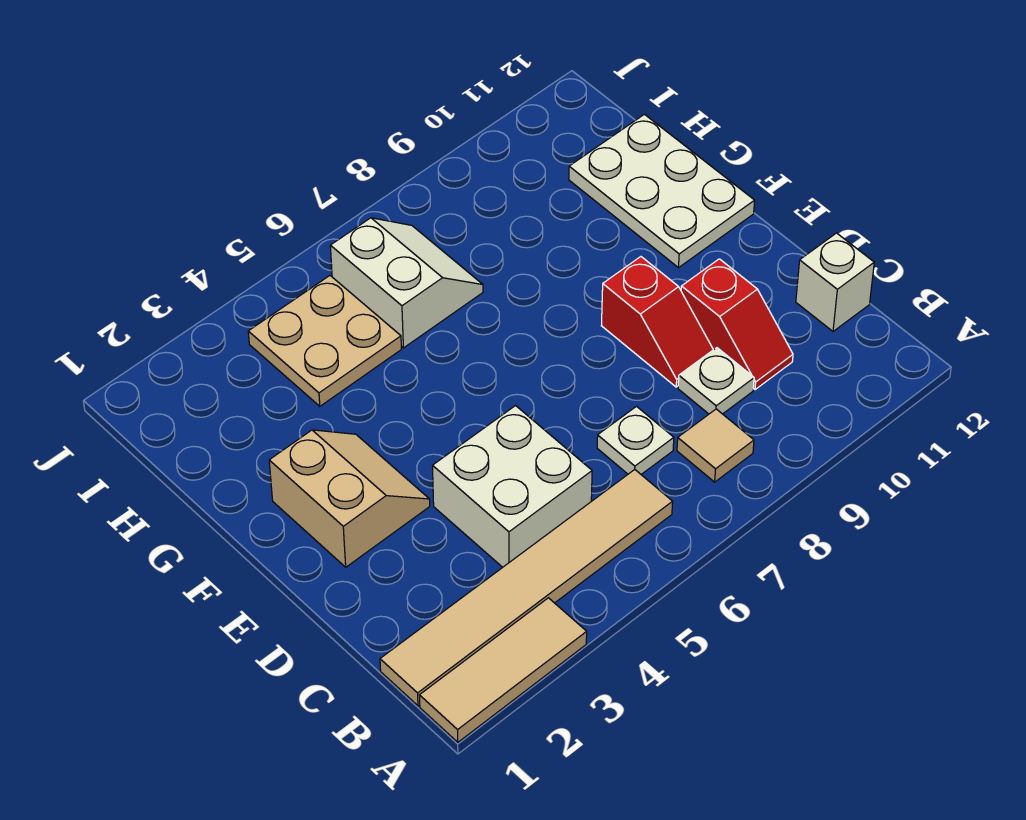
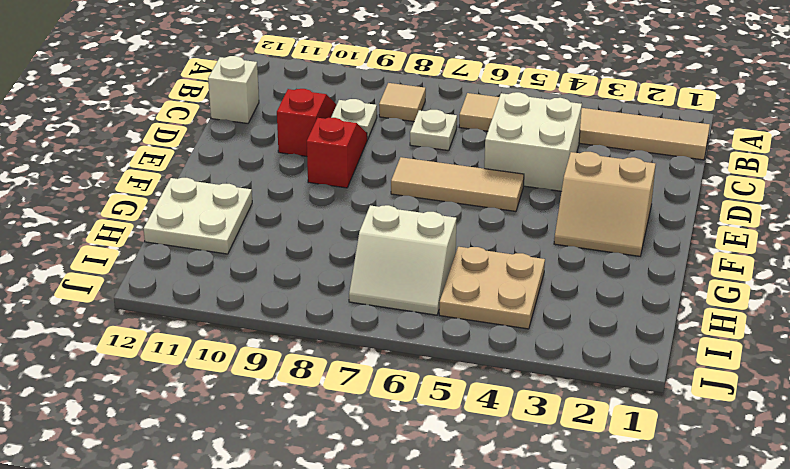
tan 1x3 tile [419,598,587,742] -> tan 1x3 tile moved to [391,157,524,211]
tan 2x2 slope [269,430,430,567] -> tan 2x2 slope turned to [554,152,656,256]
white 2x3 plate [569,114,755,268] -> white 2x2 plate [143,178,252,254]
white 2x2 slope [330,218,483,348] -> white 2x2 slope turned to [349,205,457,315]

